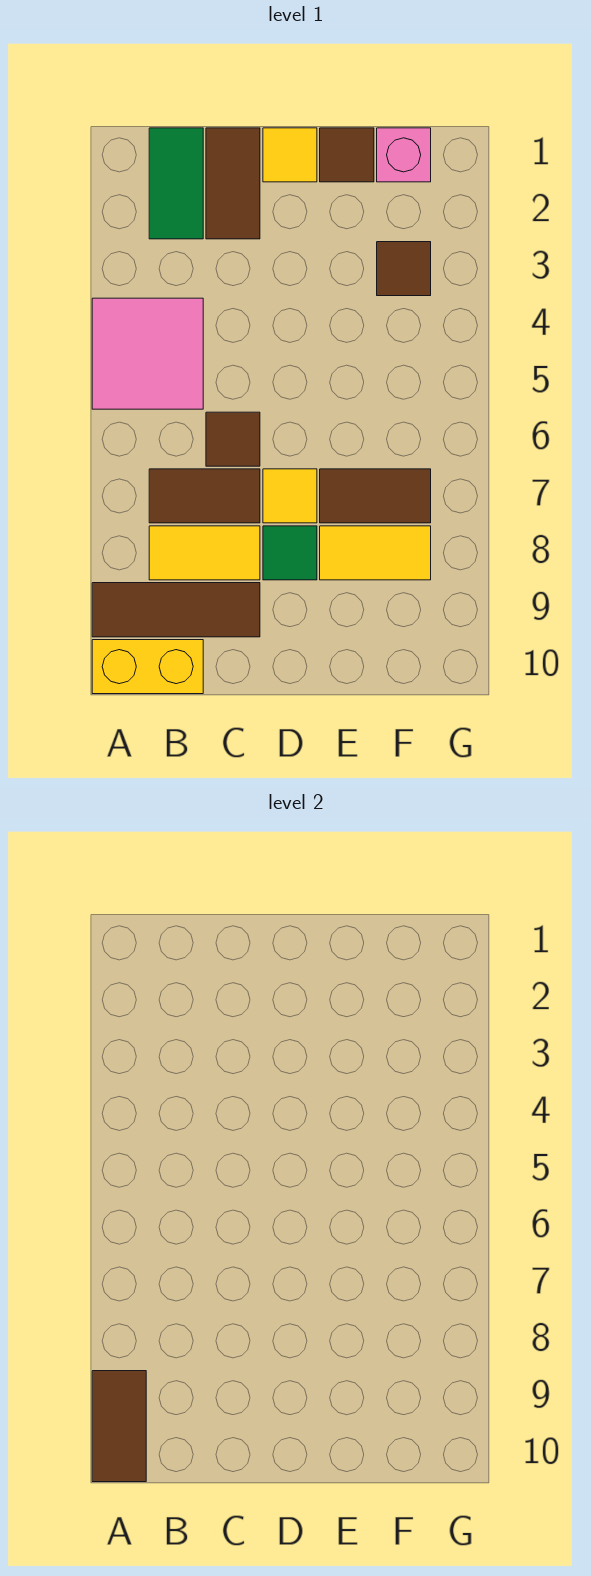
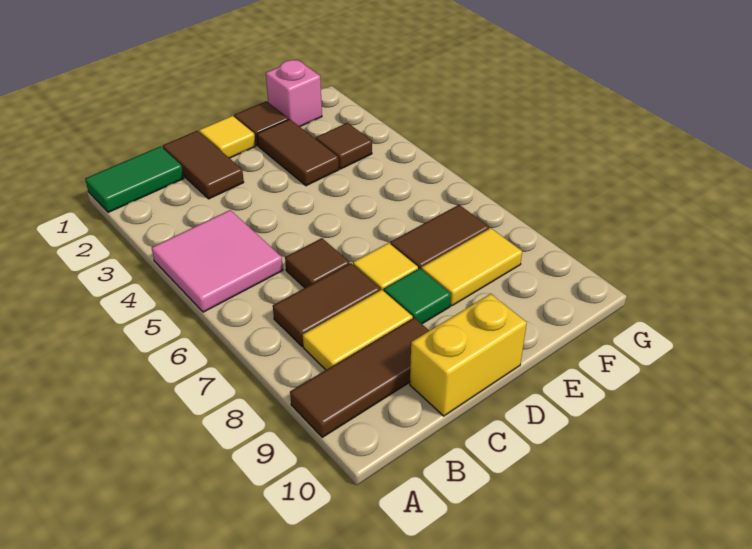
brown 1x2 tile [92,1371,146,1482] -> brown 1x2 tile moved to [257,119,339,186]
yellow 1x2 brick [92,640,203,694] -> yellow 1x2 brick moved to [410,294,527,416]
green 1x2 tile [149,128,203,239] -> green 1x2 tile turned to [85,146,184,213]

